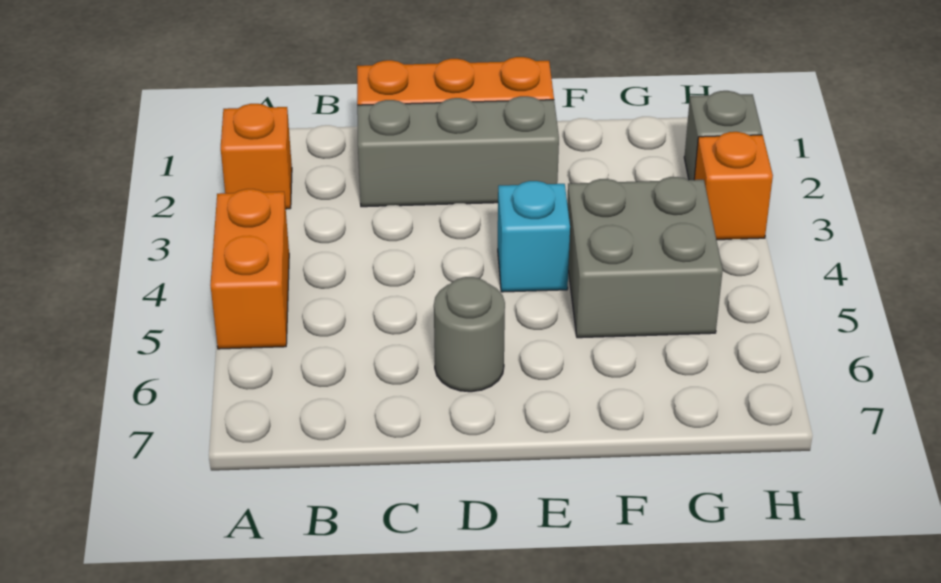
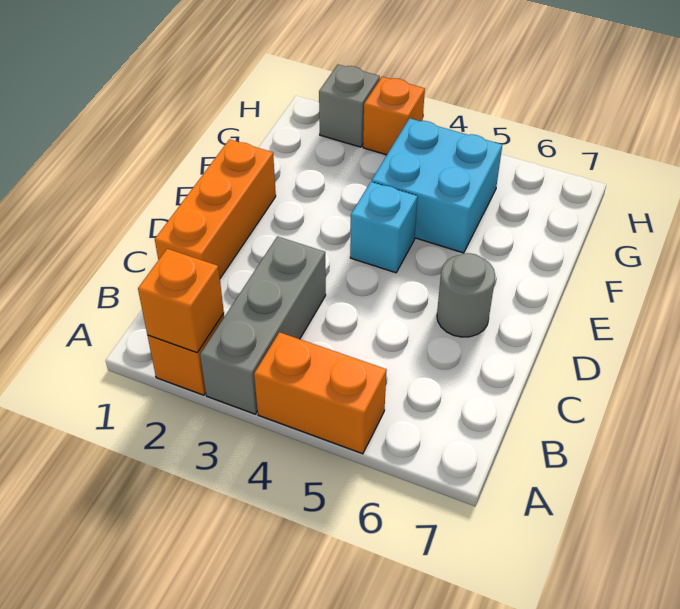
none -> orange 1x1 brick [138,249,224,353]
grey 1x3 brick [357,96,559,207] -> grey 1x3 brick moved to [200,236,326,414]
grey 2x2 brick [567,177,723,338] -> cyan 2x2 brick [372,118,502,253]

